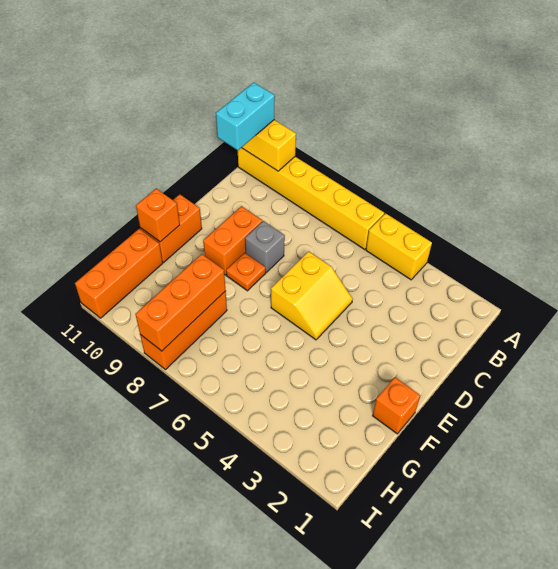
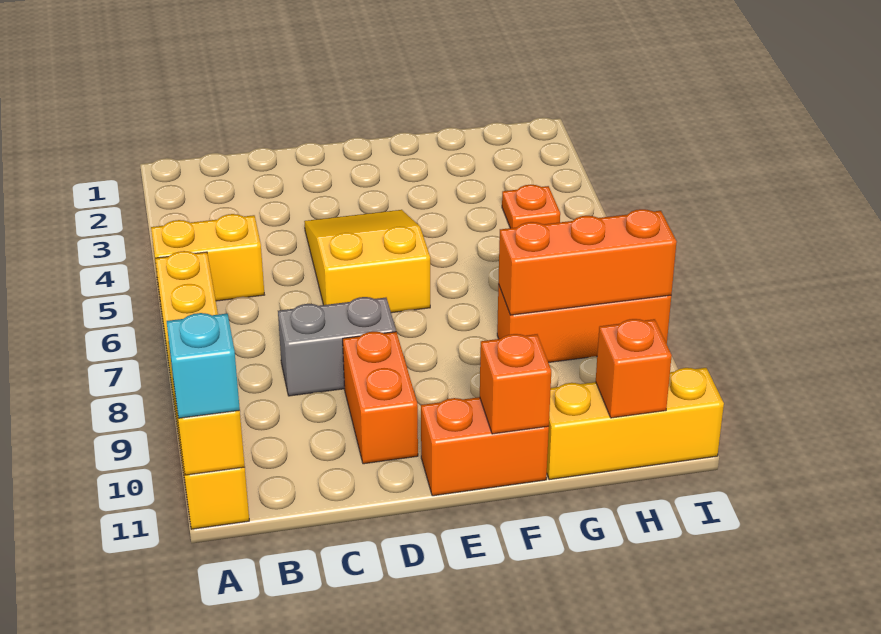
yellow 1x2 brick [366,213,432,280] -> yellow 1x2 brick turned to [151,214,264,301]
cyan 1x2 brick [216,82,275,150] -> cyan 1x1 brick [167,313,240,418]
yellow 2x2 slope [271,251,353,340] -> yellow 2x3 slope [304,210,430,313]
grey 1x1 brick [245,221,285,272] -> grey 1x2 brick [278,297,396,396]
orange 1x2 brick [203,206,262,275] -> orange 1x2 brick turned to [343,332,418,464]
orange 1x1 plate [226,253,266,291] -> orange 1x1 plate moved to [502,185,560,228]
orange 1x1 brick [373,378,420,434] -> orange 1x1 brick moved to [596,319,672,418]
orange 1x3 brick [75,229,163,318] -> yellow 1x3 brick [547,368,724,480]

